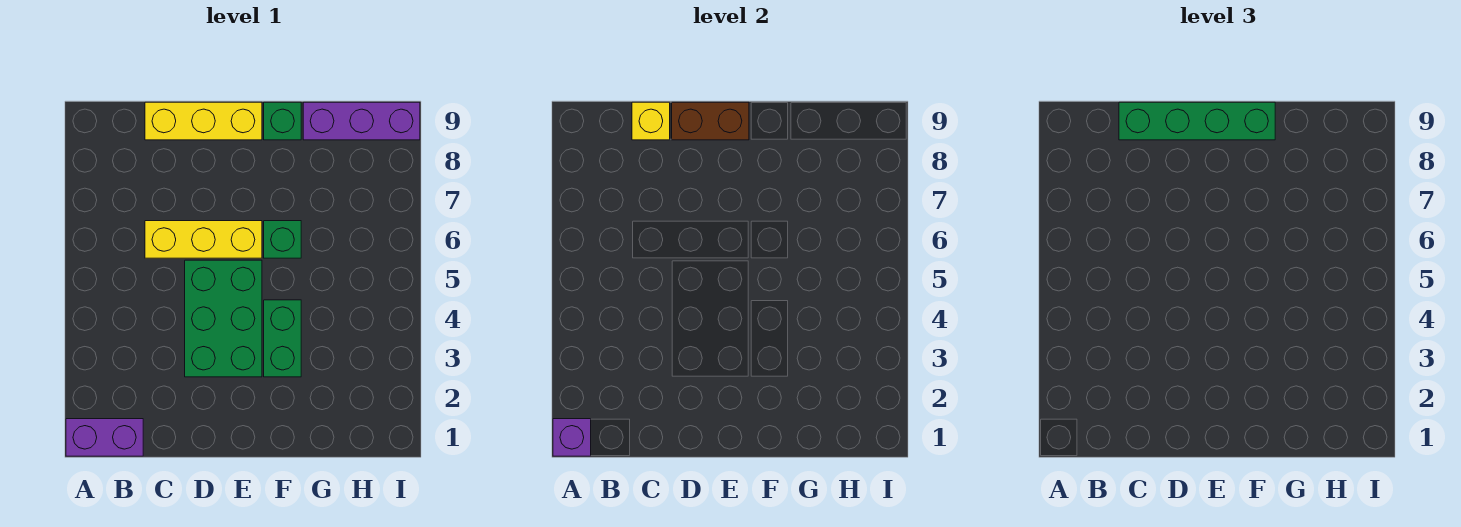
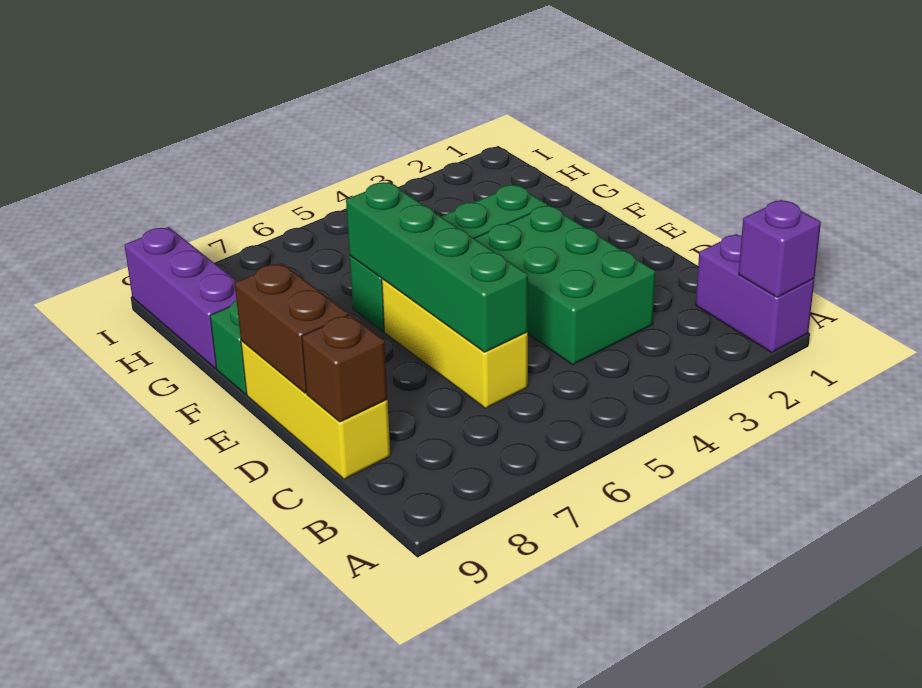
yellow 1x1 brick [632,102,670,140] -> brown 1x1 brick [302,315,387,422]
green 1x4 brick [1119,102,1275,140] -> green 1x4 brick moved to [346,182,528,352]
green 2x3 brick [185,260,262,377] -> green 2x3 brick turned to [474,205,655,365]

